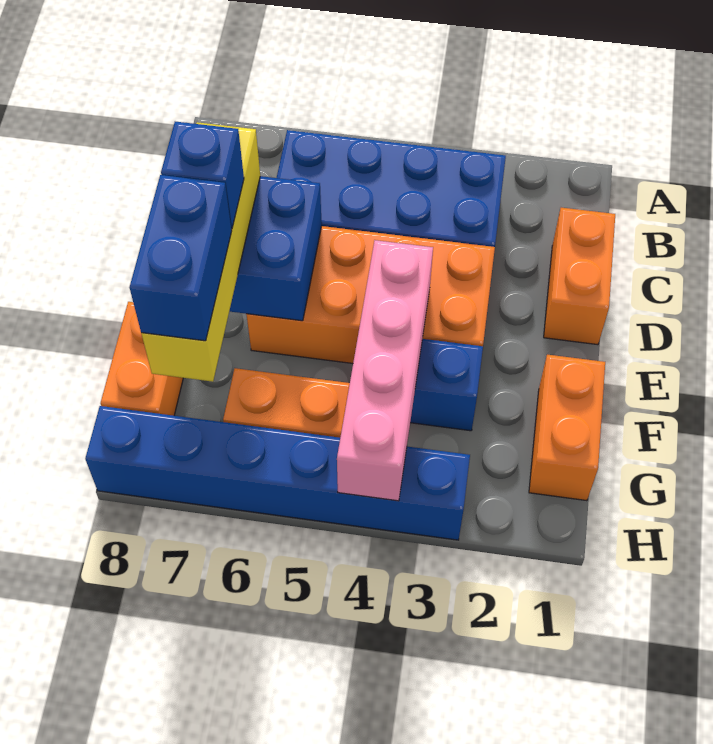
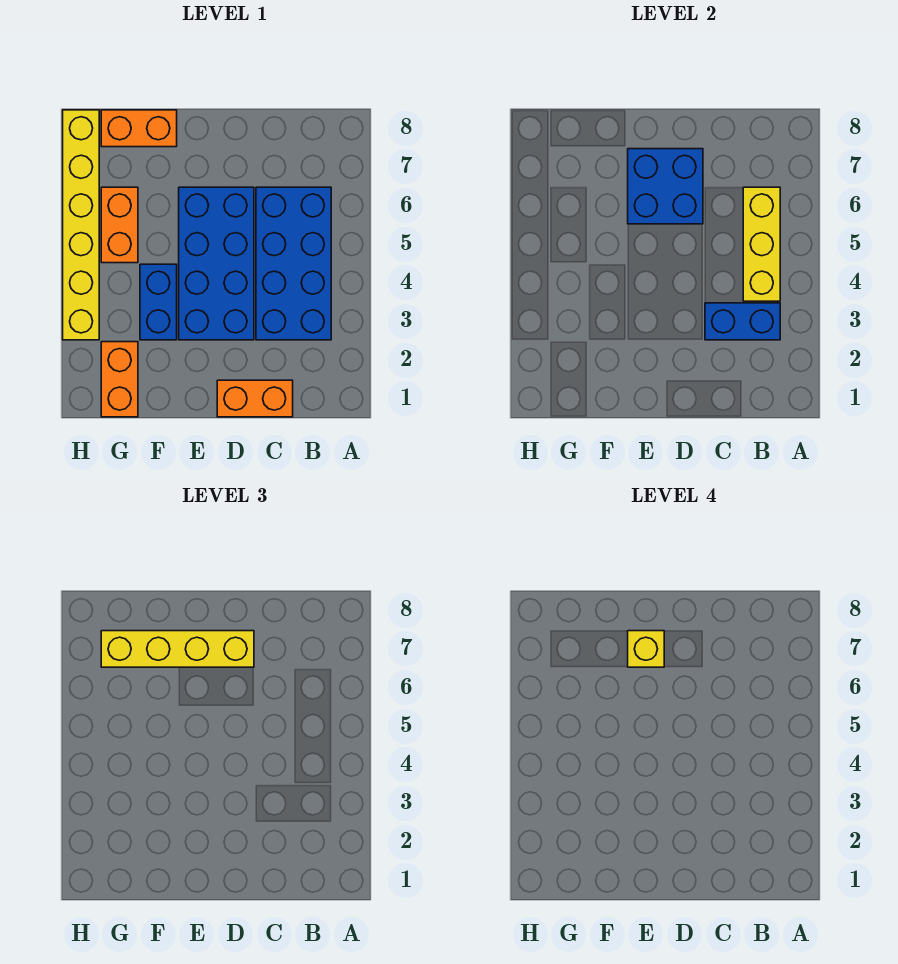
none -> yellow 1x3 brick [743,187,780,301]
orange 2x4 brick [246,226,495,363] -> blue 2x4 brick [179,187,254,340]
pink 1x4 brick [337,240,433,501] -> none
blue 1x1 brick [161,122,244,228] -> yellow 1x1 brick [628,631,664,667]
orange 1x2 brick [529,355,605,501] -> orange 1x2 brick turned to [101,342,138,417]
blue 1x2 brick [130,175,232,341] -> blue 1x2 brick moved to [705,303,780,340]
blue 1x6 brick [85,406,470,540] -> yellow 1x6 brick [63,110,99,340]

